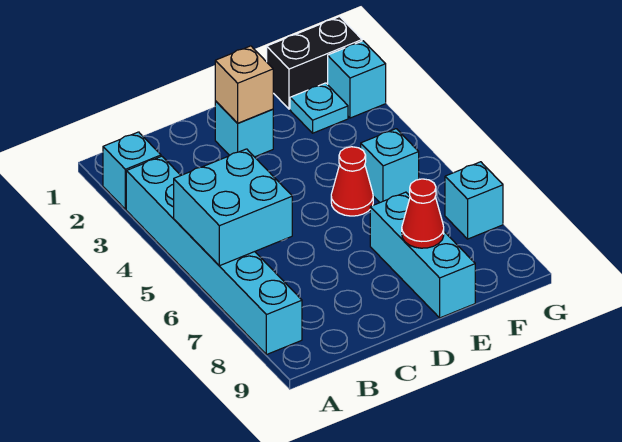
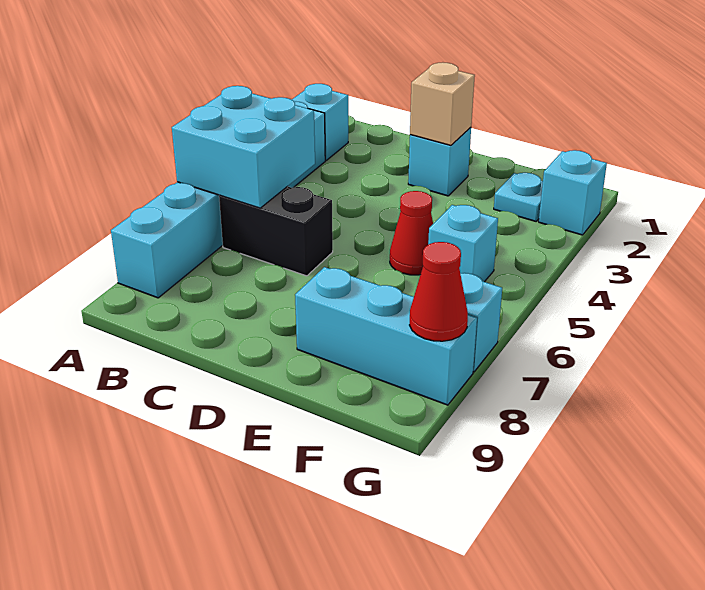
cyan 1x3 brick [370,192,475,318] -> cyan 1x3 brick turned to [295,267,477,405]
red 1x1 cone [402,179,444,248] -> red 1x1 cone moved to [410,242,468,341]
black 1x2 brick [267,17,362,109] -> black 1x2 brick moved to [219,186,333,276]

